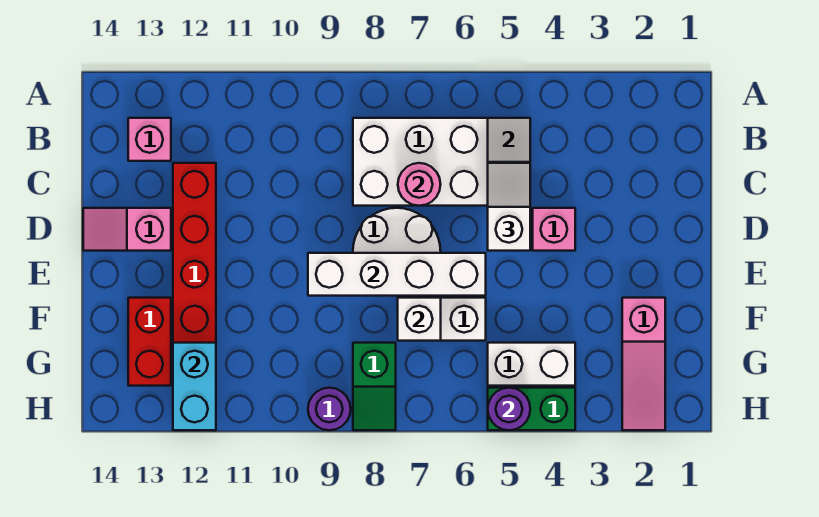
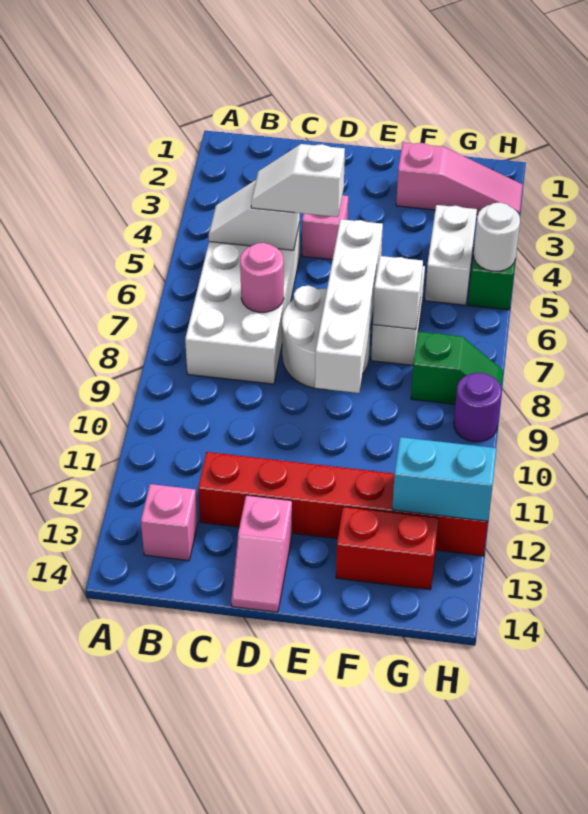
purple 1x1 round brick [488,388,530,430] -> white 1x1 round brick [474,202,520,271]

